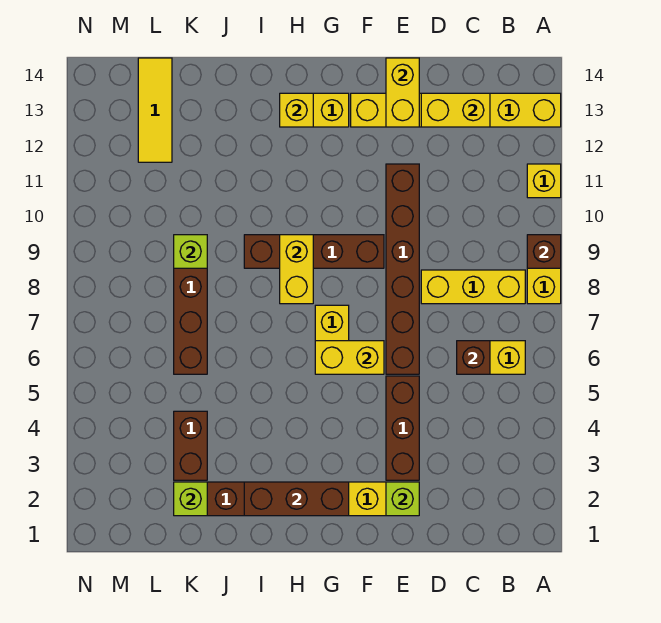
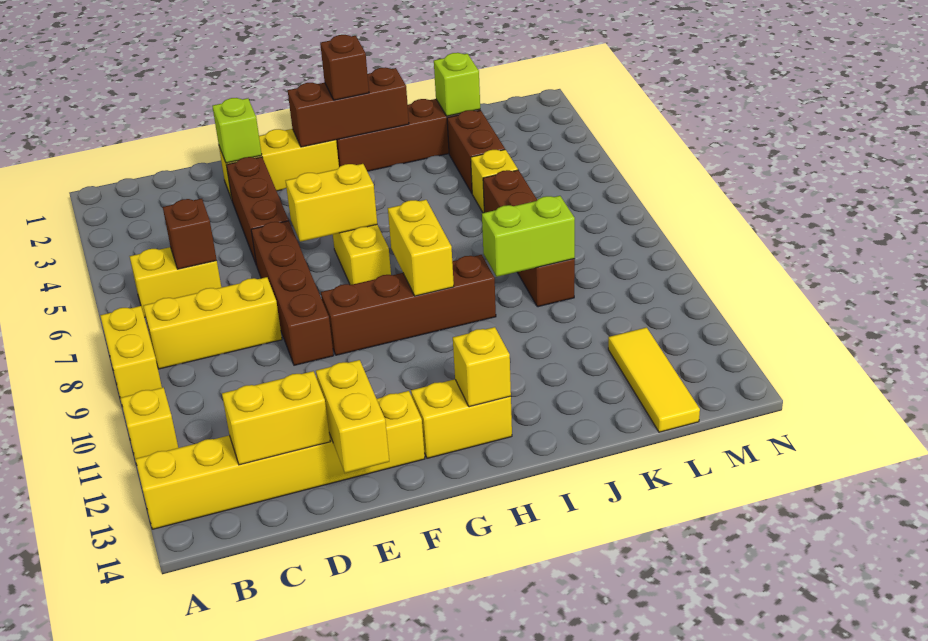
brown 1x1 brick [527,235,561,268] -> brown 1x1 brick moved to [320,35,369,100]
brown 1x6 brick [386,164,419,374] -> brown 1x4 brick [251,221,334,365]
none -> yellow 1x1 brick [471,150,518,213]
lime 1x1 brick [174,235,207,268] -> lime 1x2 brick [482,196,575,277]

